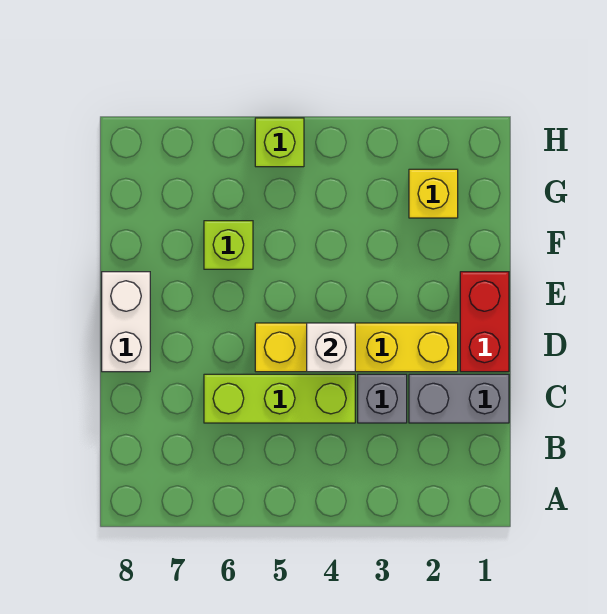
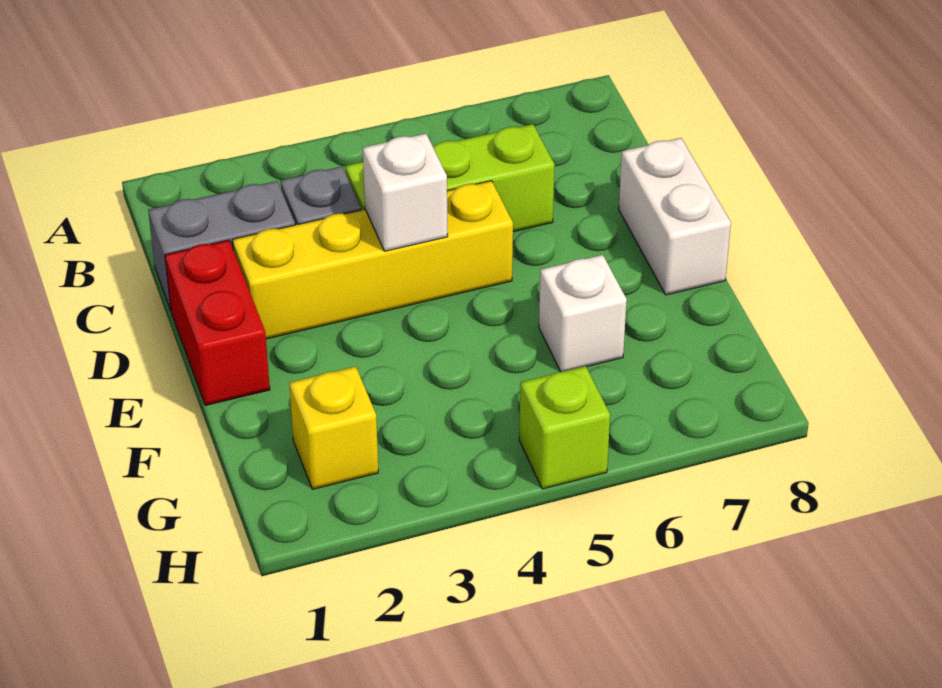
lime 1x1 brick [204,221,253,269] -> white 1x1 brick [539,255,627,372]

